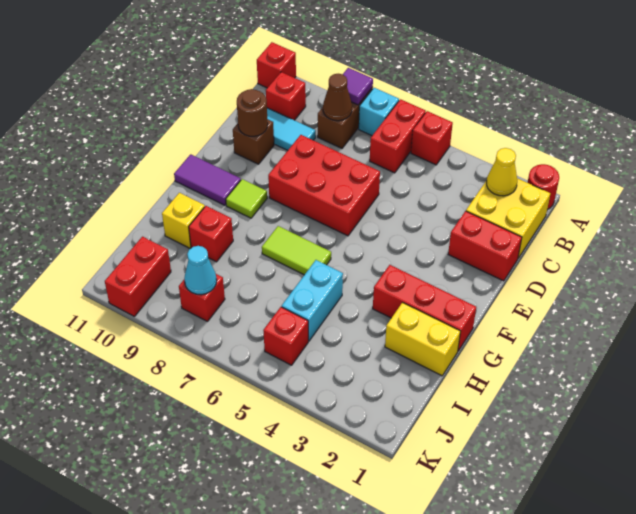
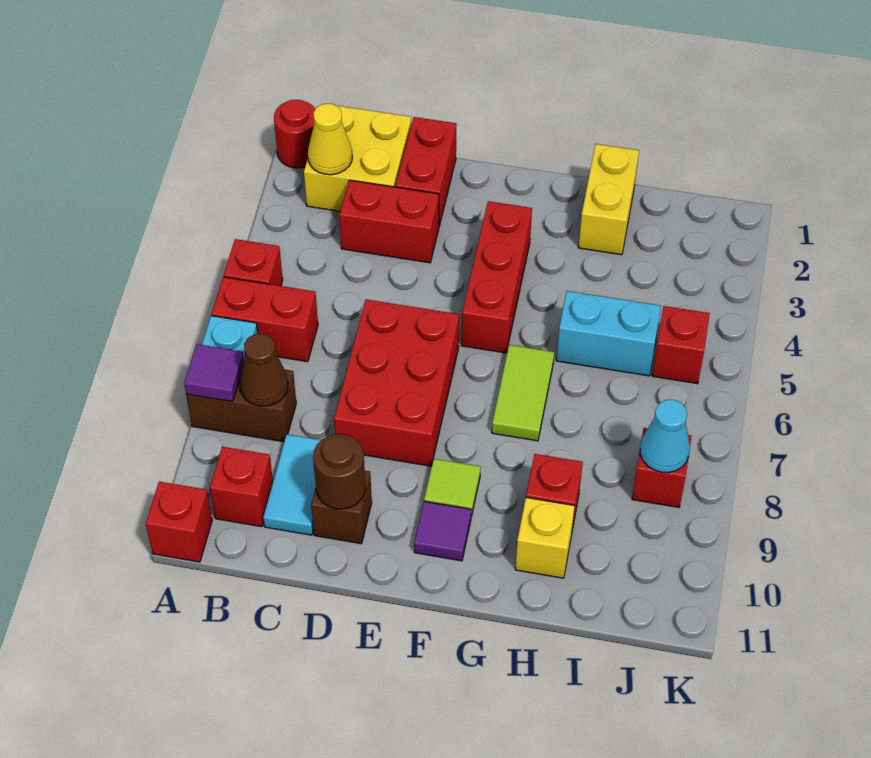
purple 1x2 tile [174,154,241,205] -> purple 1x1 tile [414,501,471,561]
red 1x3 brick [373,265,476,351] -> red 1x3 brick moved to [461,201,532,353]
red 1x2 brick [105,237,171,316] -> red 1x2 brick moved to [339,180,439,263]

